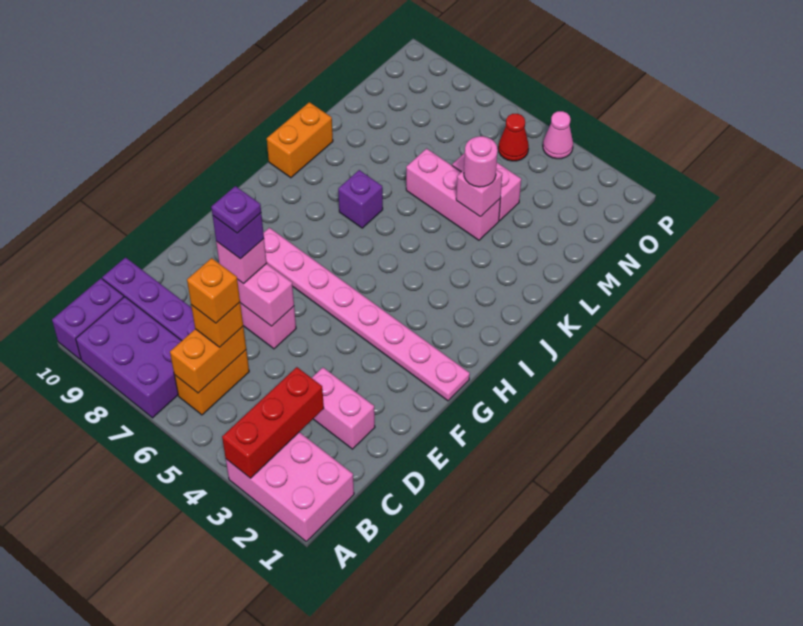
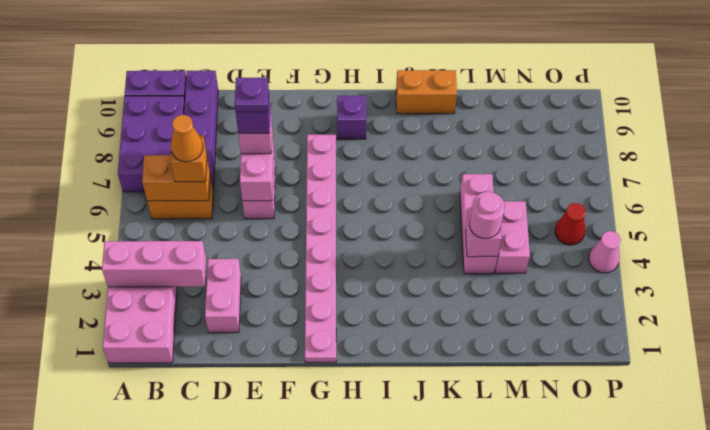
red 1x3 brick [222,367,324,478] -> pink 1x3 brick [102,241,206,287]
orange 1x1 brick [187,258,240,323] -> orange 1x1 cone [171,115,203,162]
purple 1x1 brick [338,170,383,228] -> purple 1x1 brick moved to [337,96,366,139]

